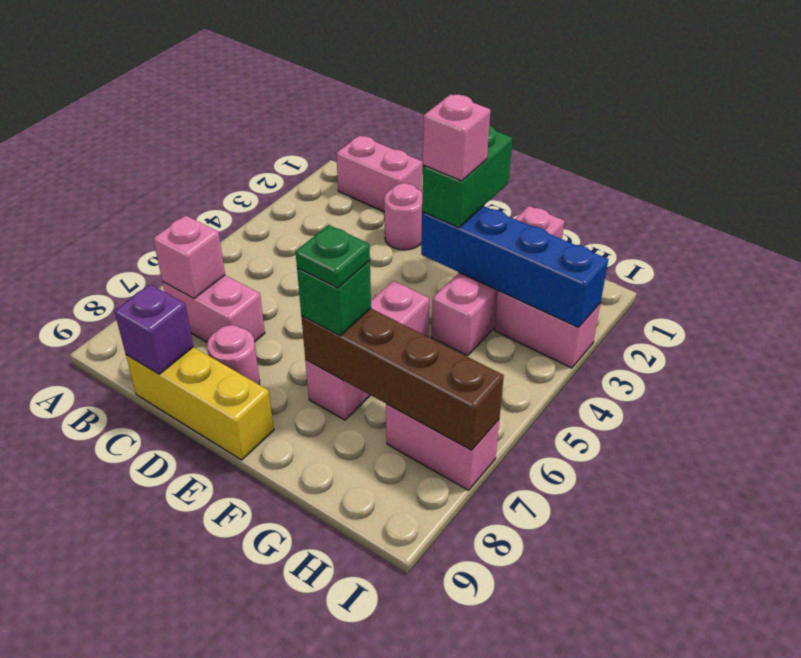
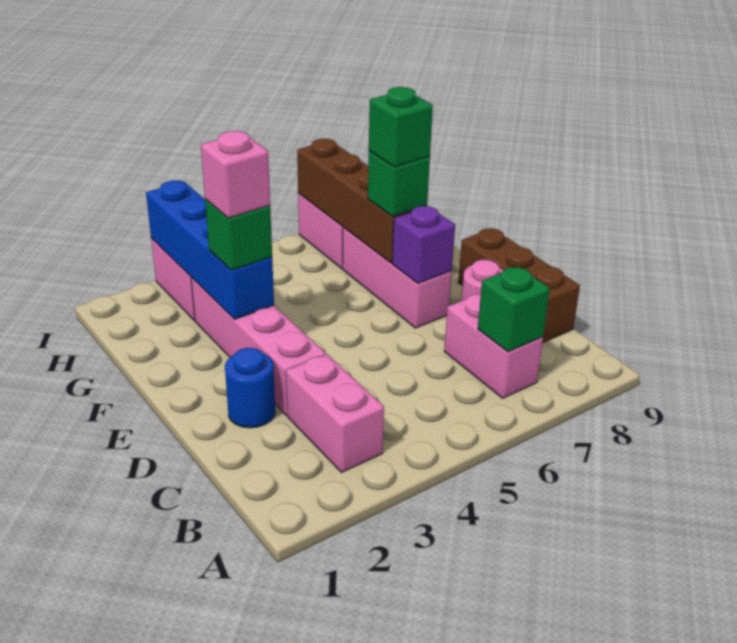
pink 1x2 brick [336,135,422,212] -> pink 1x2 brick moved to [286,354,384,473]
pink 1x1 brick [153,215,225,299] -> green 1x1 brick [478,267,550,352]
yellow 1x3 brick [126,347,274,460] -> brown 1x3 brick [458,228,580,343]
purple 1x1 brick [114,284,193,374] -> purple 1x1 brick moved to [392,206,455,283]
pink 1x1 round brick [384,183,422,250] -> blue 1x1 round brick [225,348,275,428]
green 1x2 brick [422,125,512,228] -> green 1x1 brick [205,199,272,270]
pink 1x3 brick [305,281,429,420] -> pink 1x3 brick turned to [343,227,452,328]
green 1x1 plate [295,225,370,288] -> green 1x1 brick [369,87,433,167]
pink 1x4 brick [431,206,564,356] -> pink 1x4 brick turned to [191,278,326,416]

